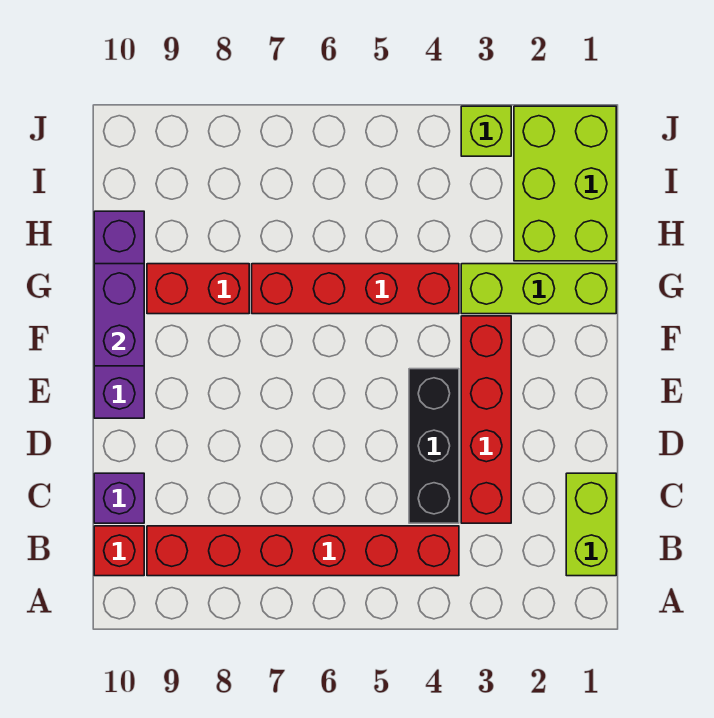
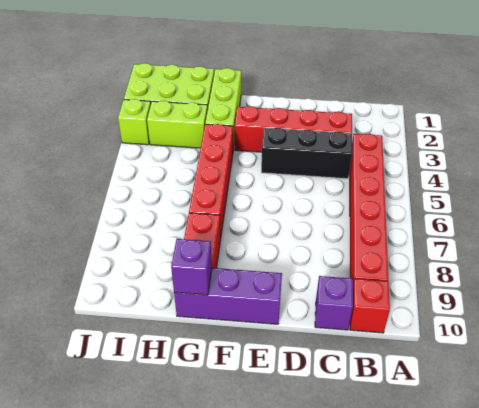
lime 1x2 brick [566,473,616,576] -> lime 1x2 brick moved to [147,101,208,148]
purple 1x4 brick [94,211,144,418] -> purple 1x3 brick [174,268,282,324]
purple 1x2 brick [94,264,144,366] -> purple 1x1 brick [171,239,212,295]

